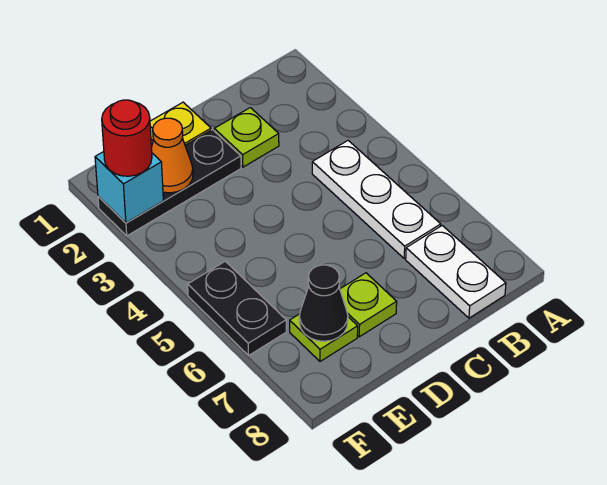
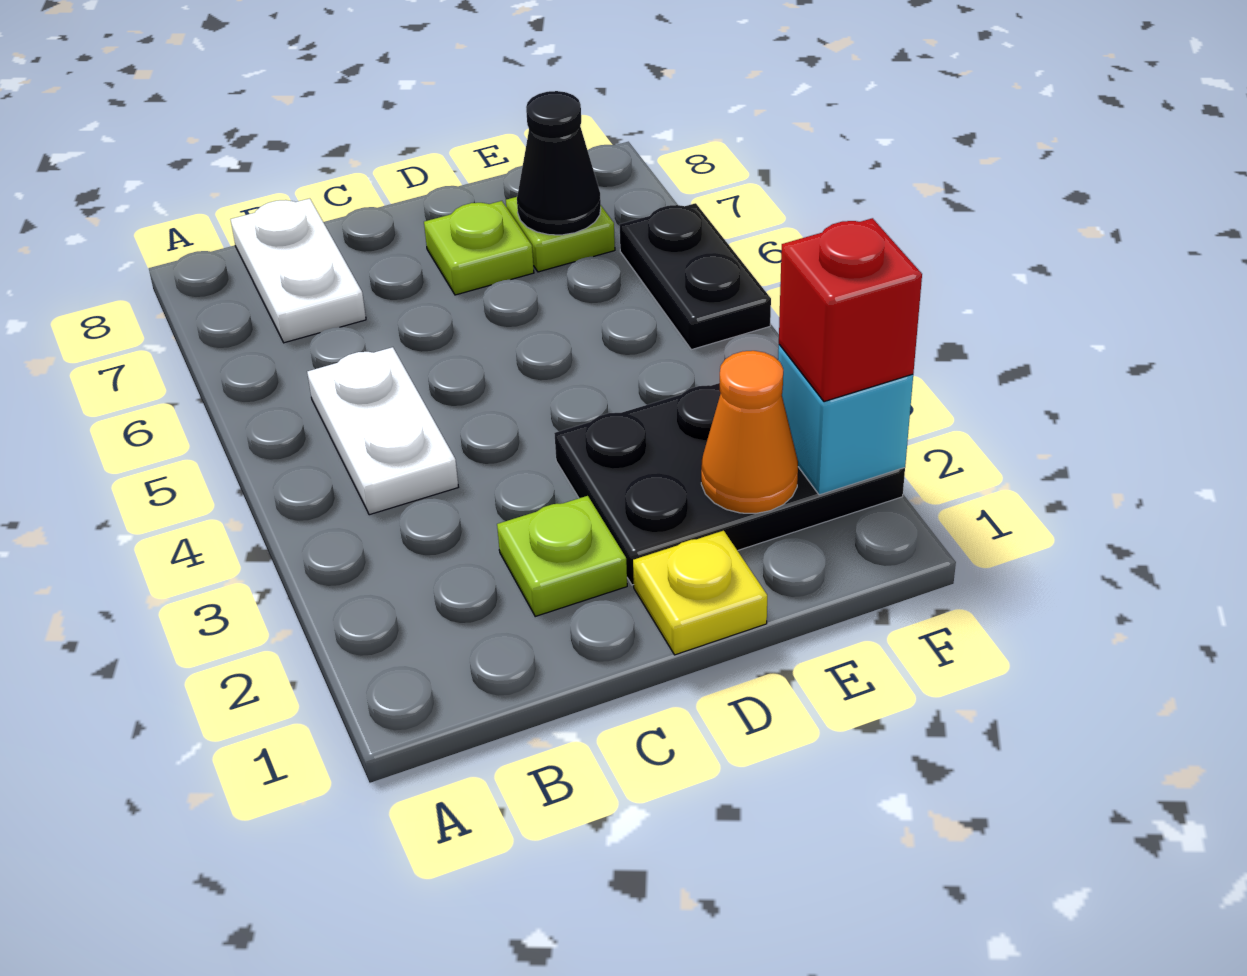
white 1x3 plate [312,141,441,258] -> white 1x2 plate [307,347,458,515]
black 1x3 plate [98,130,241,236] -> black 2x3 plate [554,383,905,585]
red 1x1 round brick [102,100,152,176] -> red 1x1 brick [779,218,922,402]

